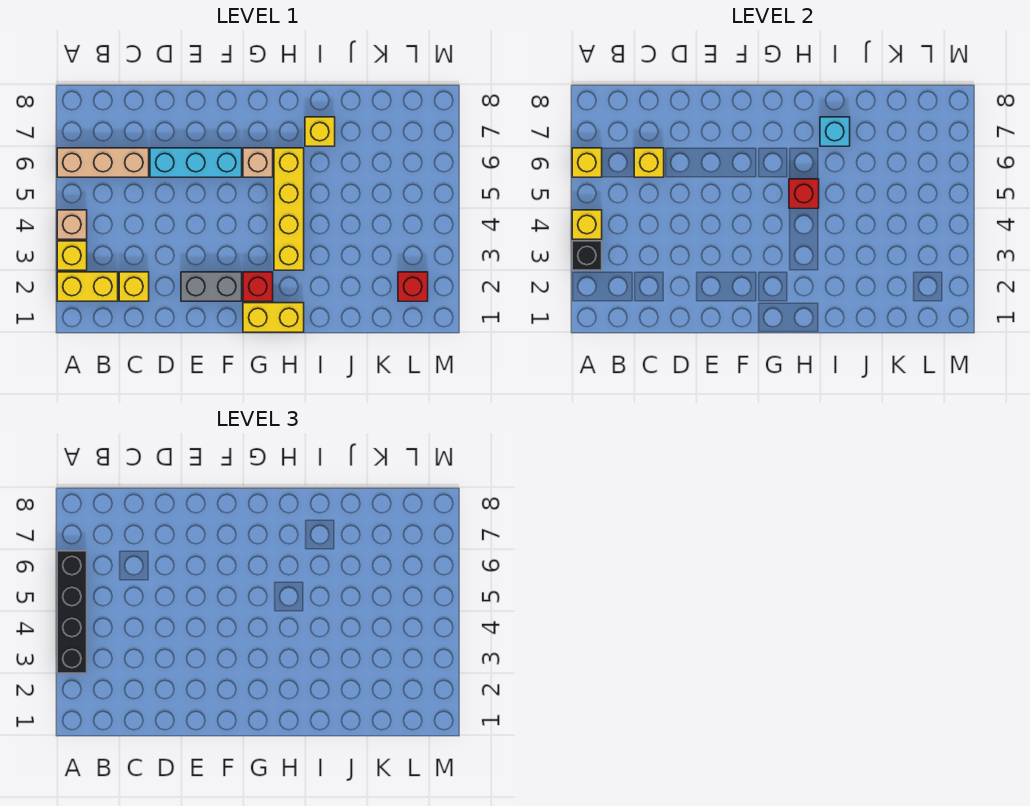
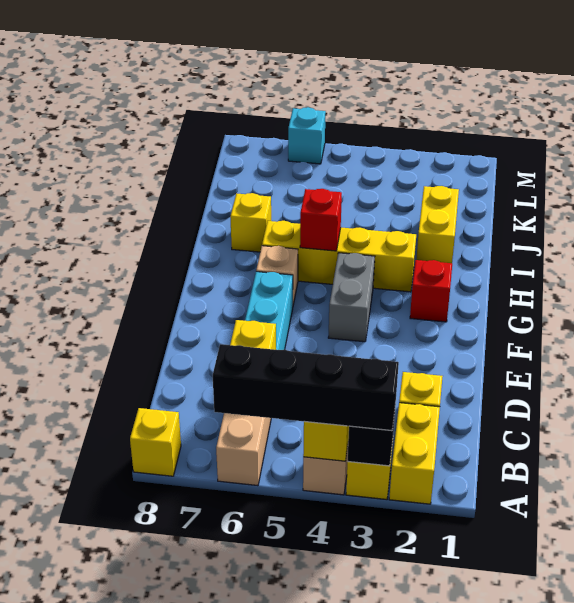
yellow 1x1 brick [572,148,602,177] -> yellow 1x1 brick moved to [130,408,181,476]
grey 1x2 brick [181,272,242,301] -> grey 1x2 brick moved to [328,253,375,342]
yellow 1x2 brick [243,303,304,332] -> yellow 1x2 brick moved to [416,186,459,263]
cyan 1x1 brick [820,117,850,146] -> cyan 1x1 brick moved to [288,107,326,164]
red 1x1 brick [398,272,428,301] -> none

